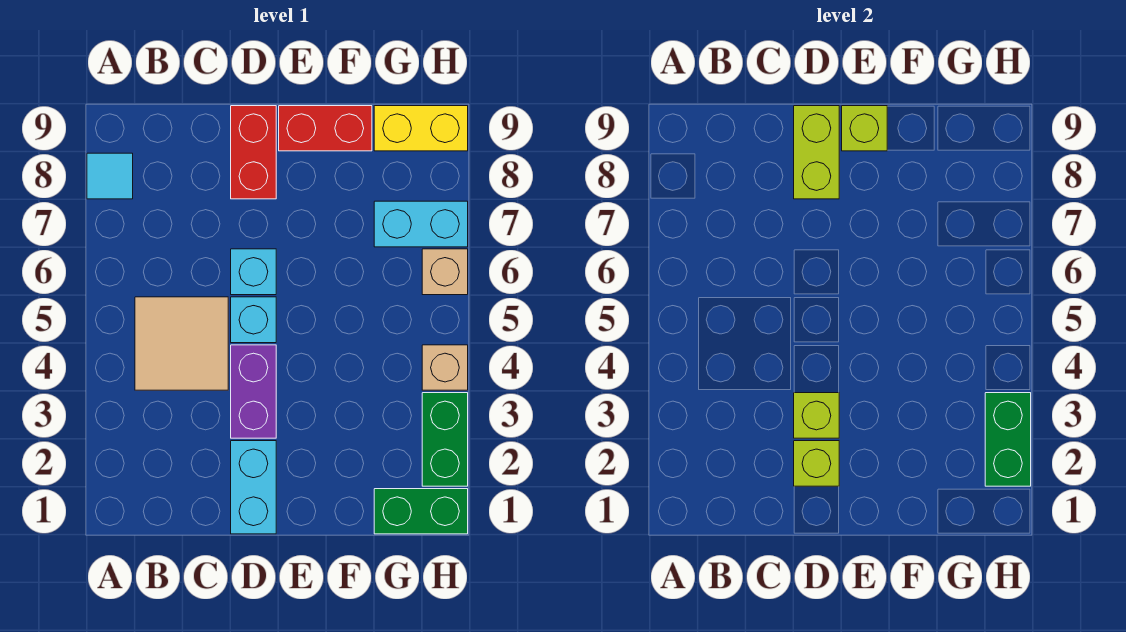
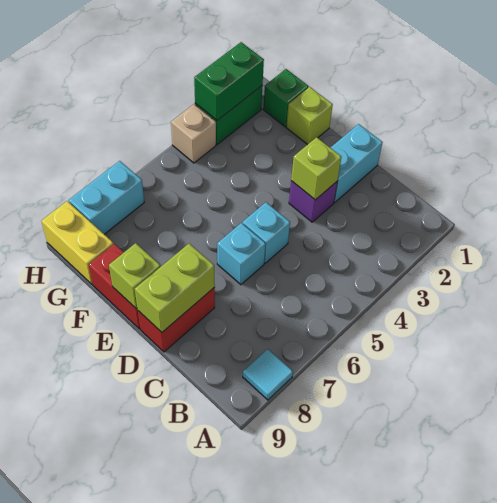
tan 2x2 tile [135,297,228,390] -> none
lime 1x1 brick [794,441,839,486] -> lime 1x1 brick moved to [286,87,333,145]
purple 1x2 brick [231,345,276,438] -> purple 1x1 brick [289,181,337,222]
green 1x2 brick [374,489,468,534] -> green 1x1 brick [263,69,309,127]
cyan 1x2 brick [374,201,468,247] -> cyan 1x2 brick turned to [69,161,144,234]
tan 1x1 brick [422,249,468,295] -> none

